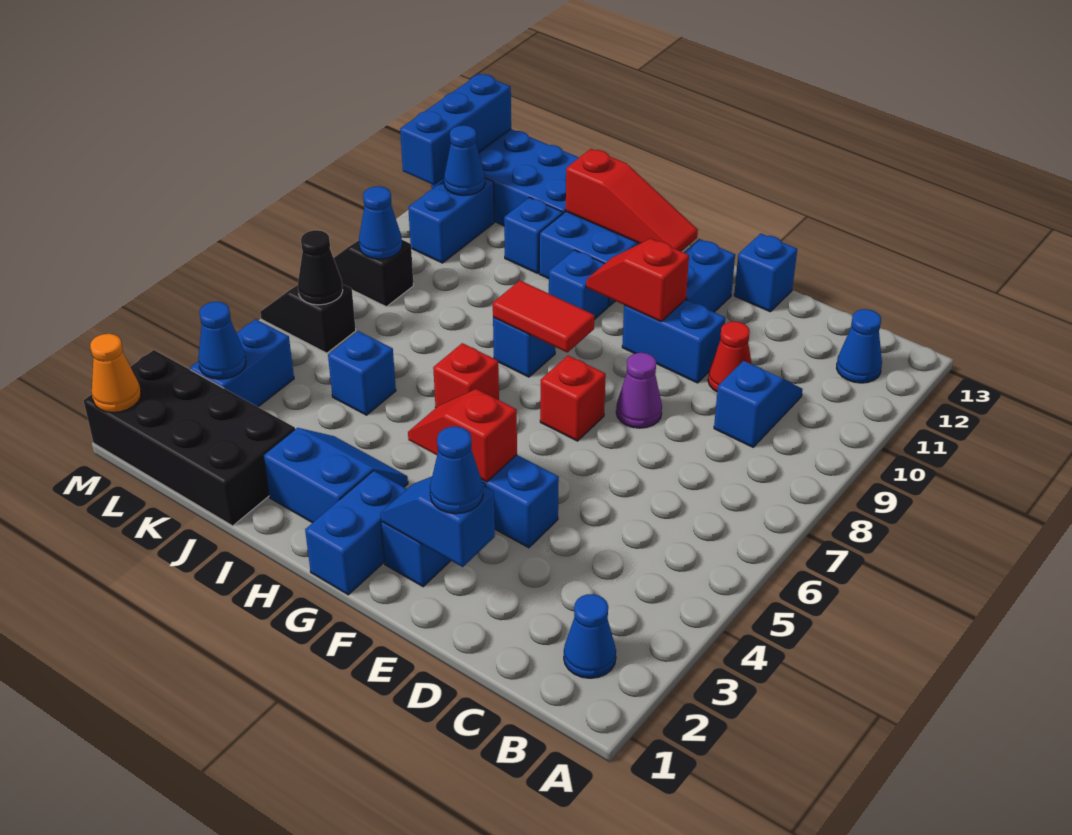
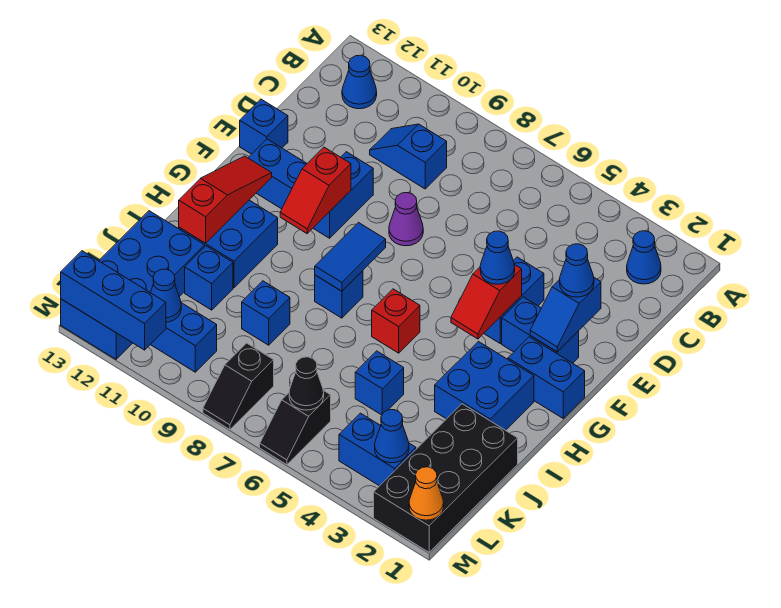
red 1x1 cone [708,322,752,392] -> none
red 1x1 brick [540,356,606,441] -> none
red 1x2 tile [493,281,594,352] -> blue 1x2 tile [315,223,386,291]
blue 2x2 slope [263,428,408,523] -> blue 2x2 brick [435,342,534,430]
blue 1x1 brick [549,250,608,320] -> blue 1x1 brick moved to [242,281,290,345]
blue 1x1 cone [359,186,402,259] -> blue 1x1 cone moved to [480,231,515,284]

